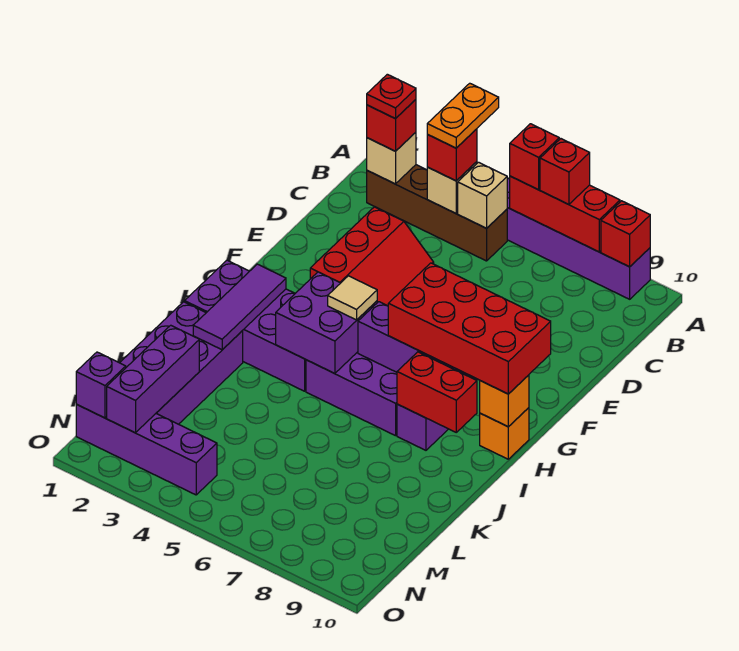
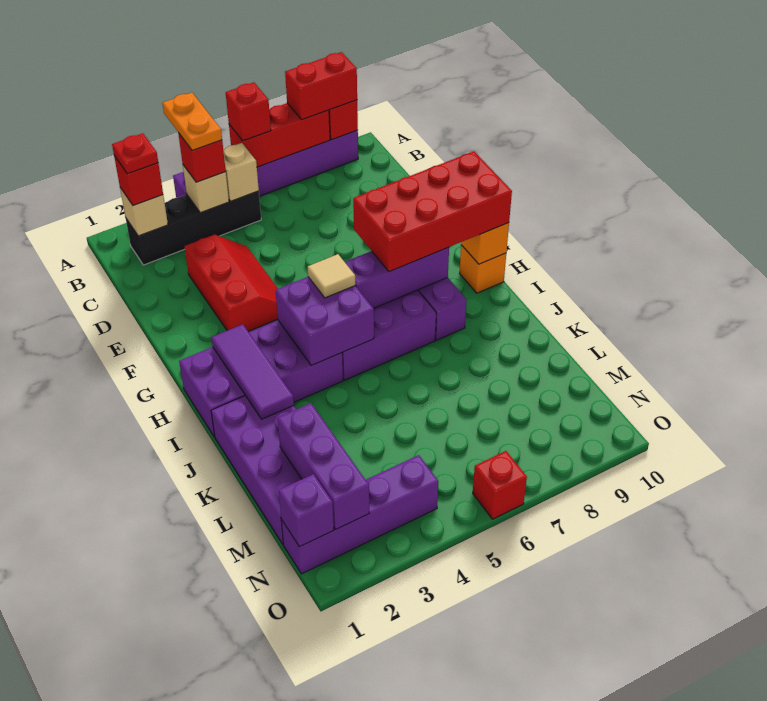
red 1x1 brick [540,139,590,204] -> red 1x1 brick moved to [473,451,527,519]
brown 1x4 brick [367,165,507,261] -> black 1x4 brick [126,191,261,265]
red 1x2 brick [397,352,477,432] -> red 1x2 brick moved to [285,52,357,119]

